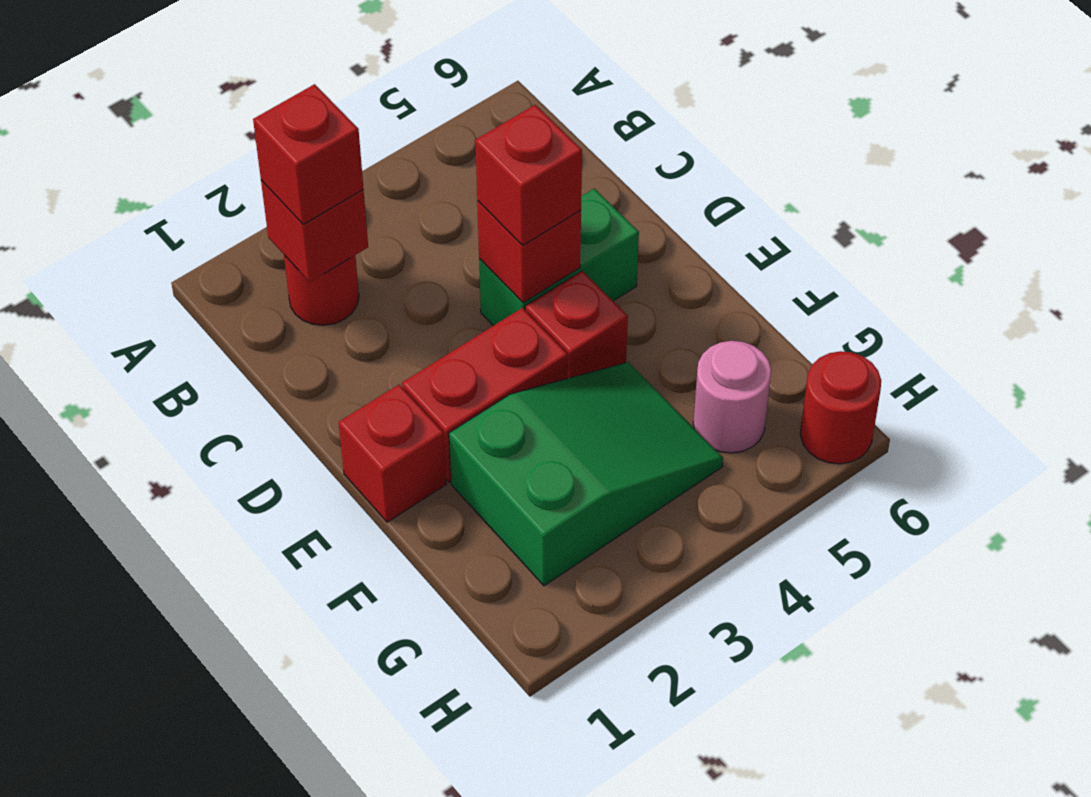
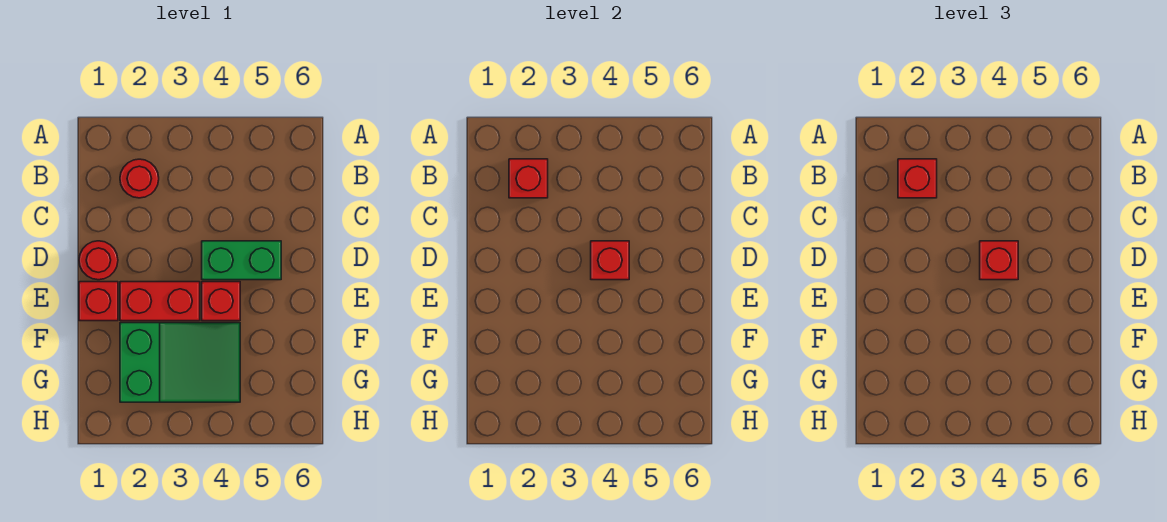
pink 1x1 round brick [693,341,771,453] -> none
red 1x1 round brick [800,351,881,464] -> red 1x1 round brick moved to [79,241,118,280]

